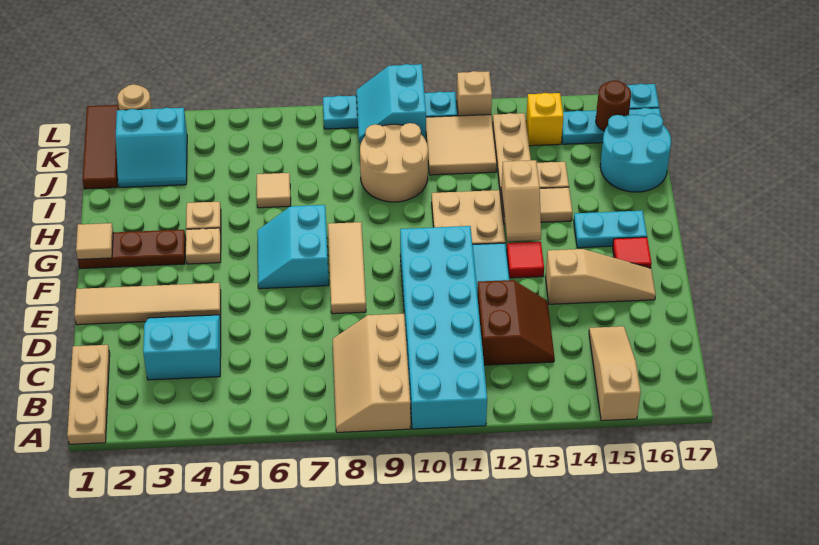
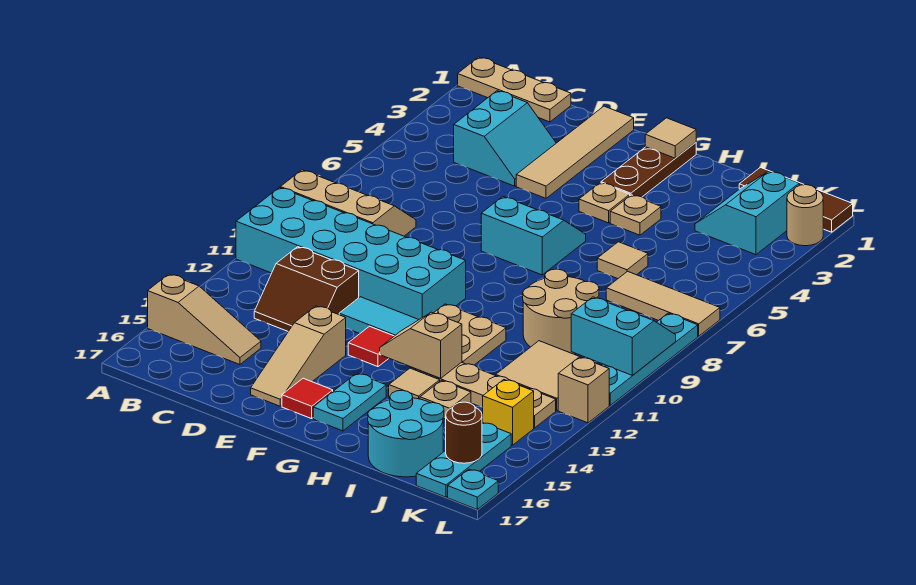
tan 1x3 tile [328,222,366,314] -> tan 1x3 tile moved to [606,271,720,336]

